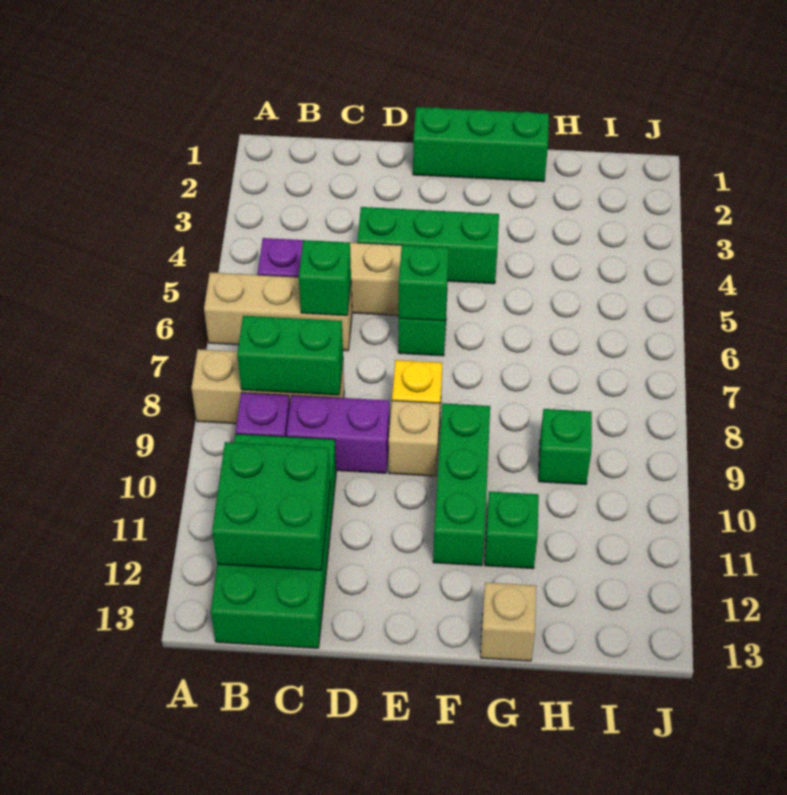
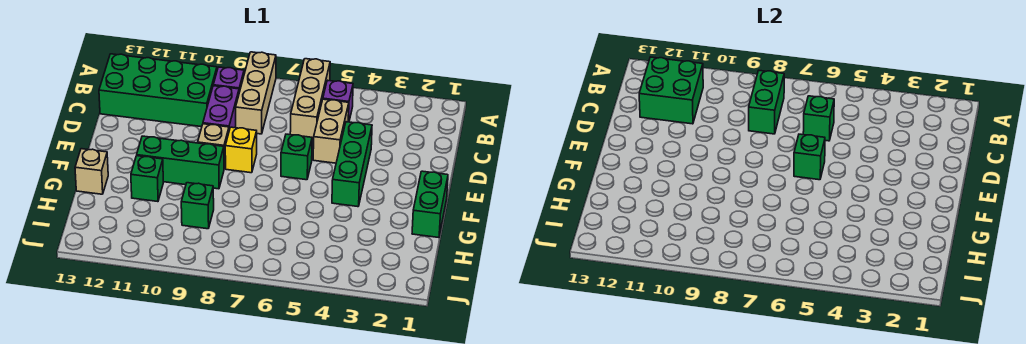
green 1x3 brick [413,107,549,182] -> green 1x2 brick [412,171,448,238]

